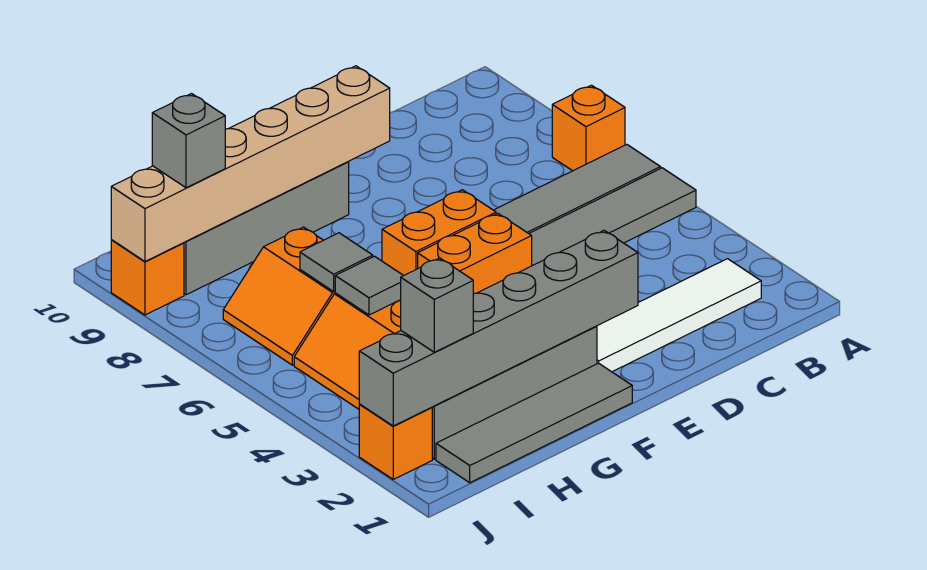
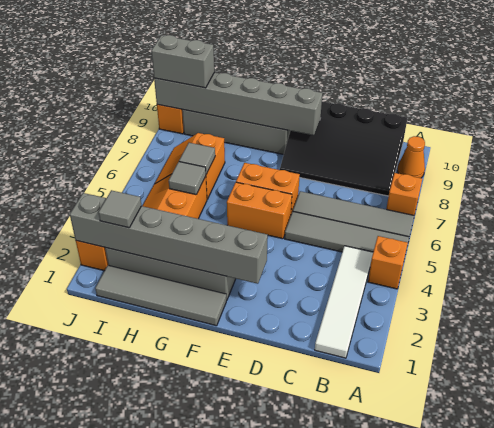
none -> orange 1x1 brick [368,236,408,289]
none -> orange 1x1 cone [398,136,425,178]
white 1x4 tile [597,259,761,372] -> white 1x4 tile turned to [315,246,373,358]
none -> black 3x4 slope [280,102,407,196]
tan 1x6 brick [111,66,390,261] -> grey 1x6 brick [154,72,322,135]
grey 1x1 brick [401,258,473,352] -> grey 1x1 tile [98,190,141,228]
grey 1x1 brick [152,94,225,188] -> grey 1x2 brick [151,35,214,88]

